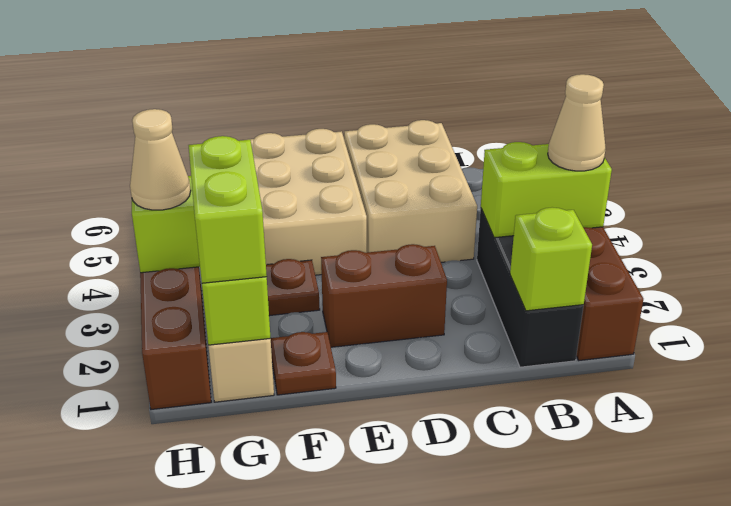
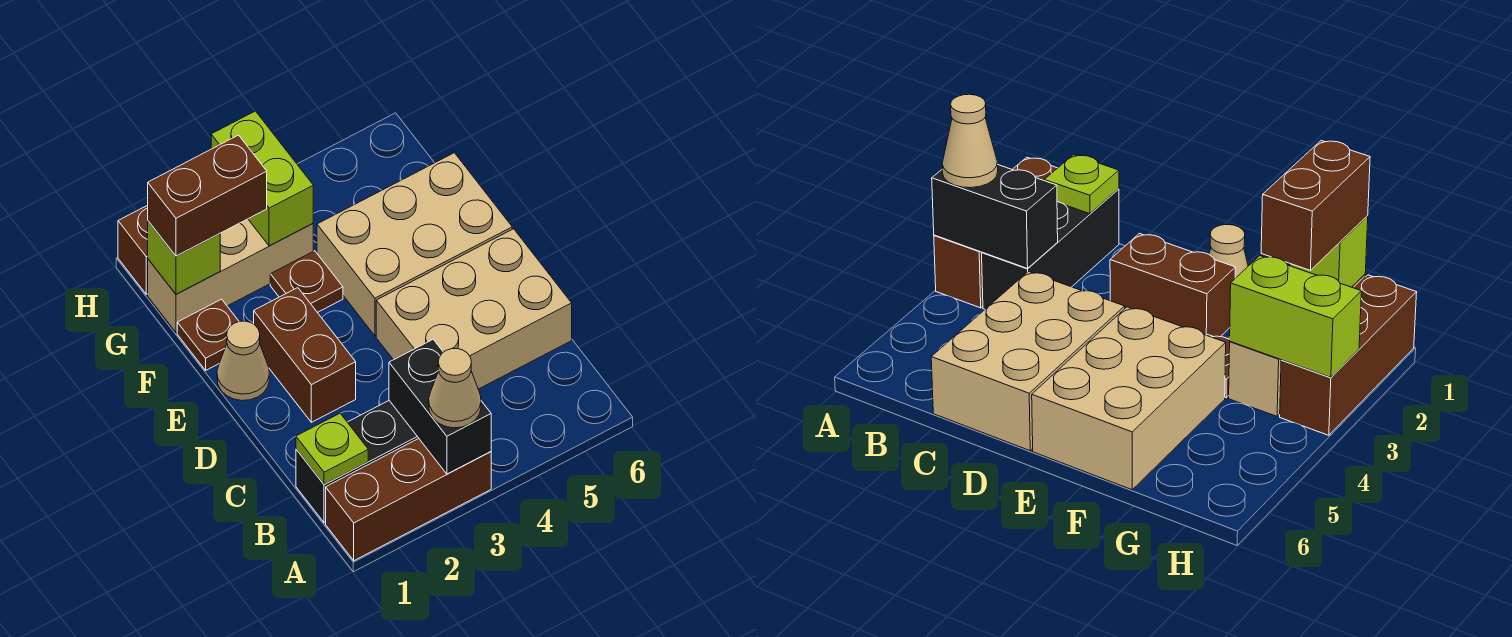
lime 1x2 brick [481,142,612,238] -> black 1x2 brick [389,340,491,474]
lime 1x1 brick [510,207,592,311] -> lime 1x1 plate [296,413,368,484]
lime 1x2 brick [189,136,267,283] -> brown 1x2 brick [148,135,267,256]
tan 1x1 cone [130,109,191,210] -> tan 1x1 cone moved to [217,321,269,401]

